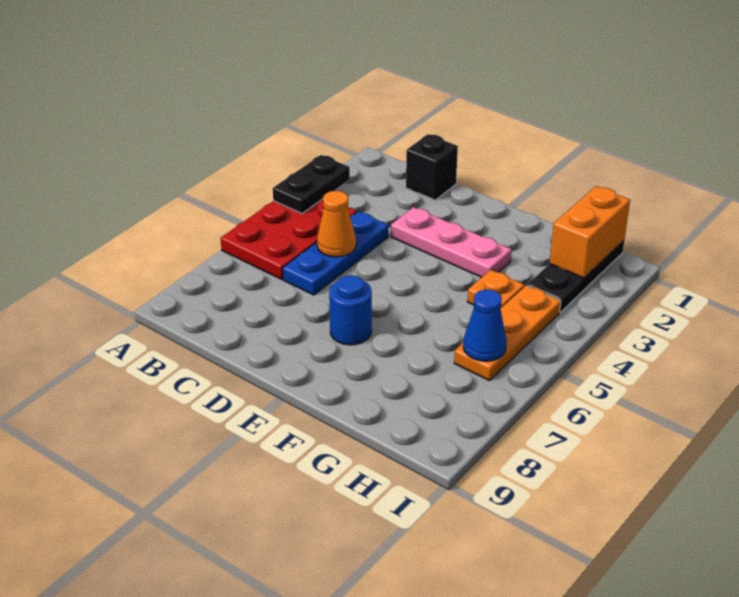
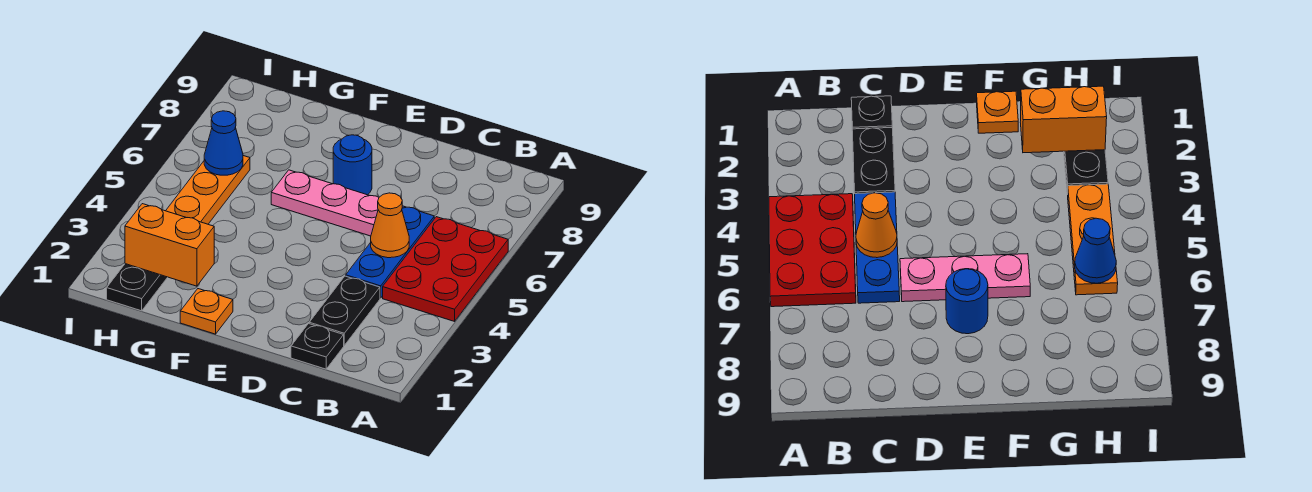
black 1x2 plate [273,155,350,213] -> black 1x2 plate moved to [309,276,380,345]
black 1x1 brick [406,134,458,200] -> black 1x1 plate [291,324,344,369]
pink 1x3 plate [391,207,512,277] -> pink 1x3 plate moved to [271,170,379,236]
orange 1x1 plate [467,270,524,308] -> orange 1x1 plate moved to [180,289,233,334]
orange 1x2 brick [550,186,630,278] -> orange 1x2 brick turned to [125,204,214,286]

